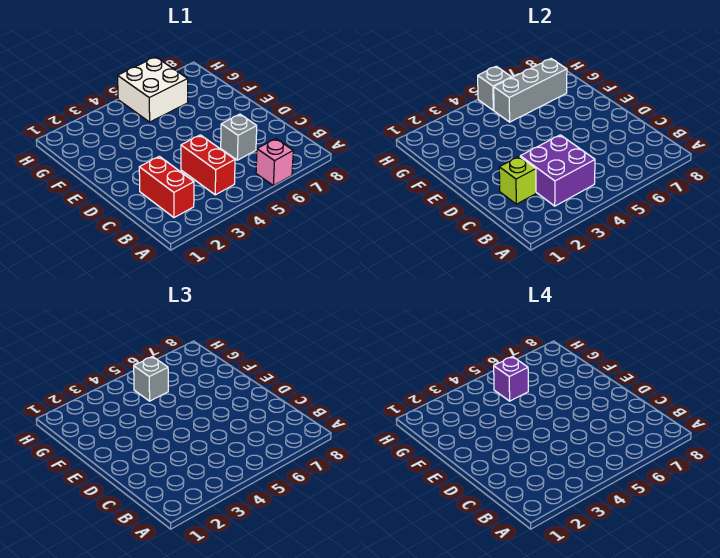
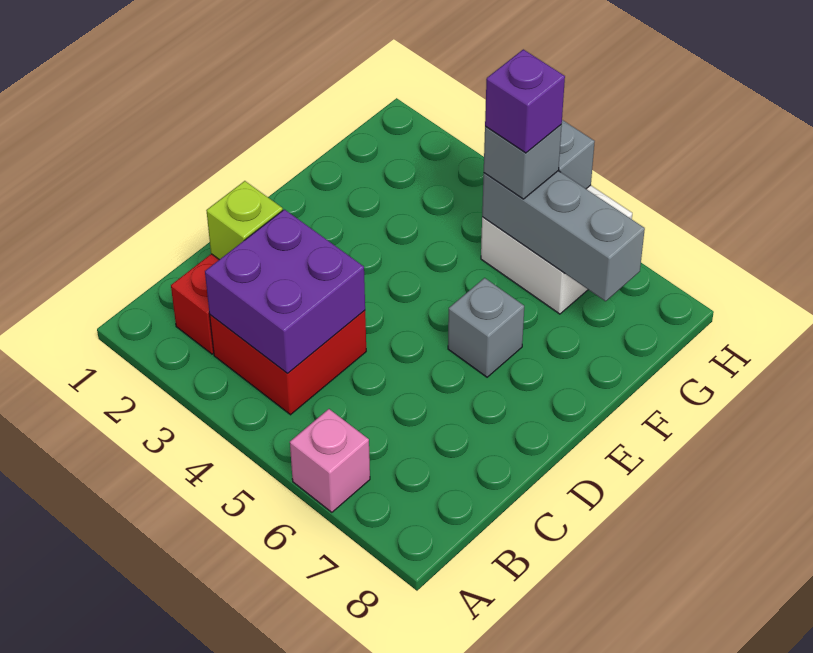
red 1x2 brick [181,135,235,195] -> red 2x2 brick [210,310,366,415]
grey 1x1 brick [221,114,257,160] -> grey 1x1 brick moved to [448,278,524,377]

